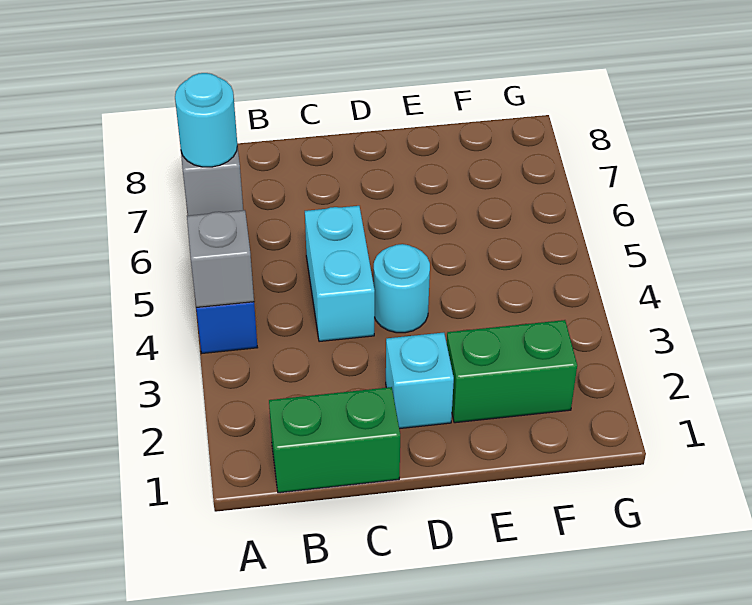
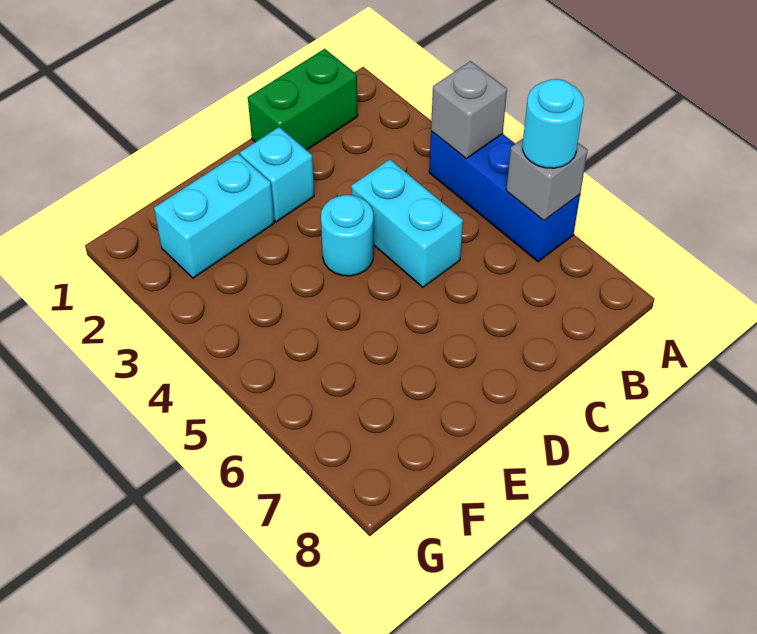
green 1x2 brick [447,320,577,423] -> cyan 1x2 brick [154,154,274,278]

